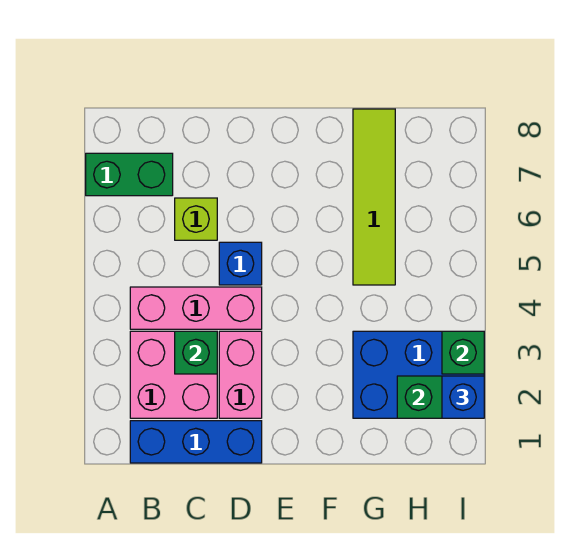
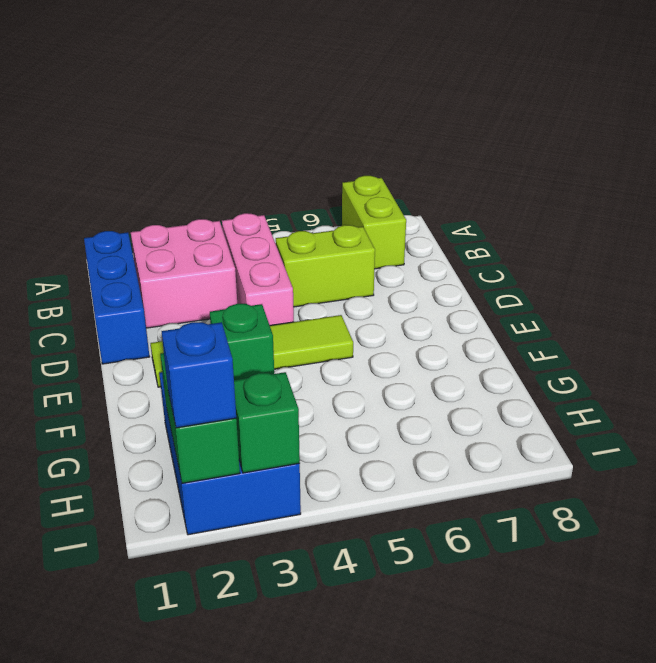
green 1x2 brick [86,153,173,196] -> lime 1x2 brick [342,176,406,269]
green 1x1 brick [175,331,217,374] -> green 1x1 brick moved to [210,304,274,380]
lime 1x1 brick [175,198,217,240] -> lime 1x2 brick [276,225,375,307]
pink 1x2 brick [219,331,262,418] -> none
blue 1x1 brick [219,242,262,285] -> none
lime 1x4 tile [353,109,395,285] -> lime 1x4 tile moved to [150,315,353,387]

